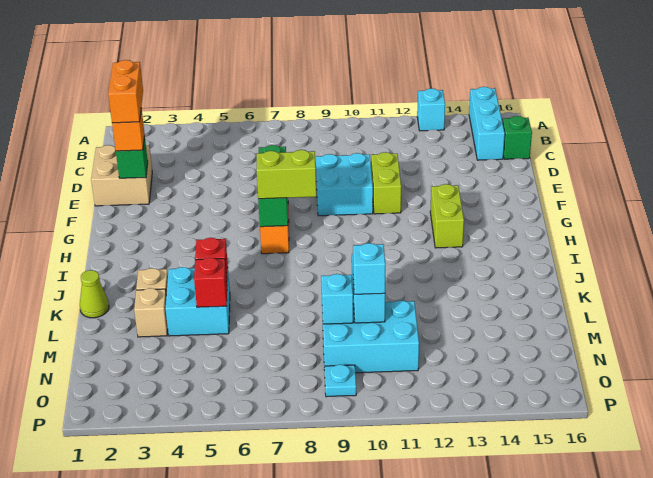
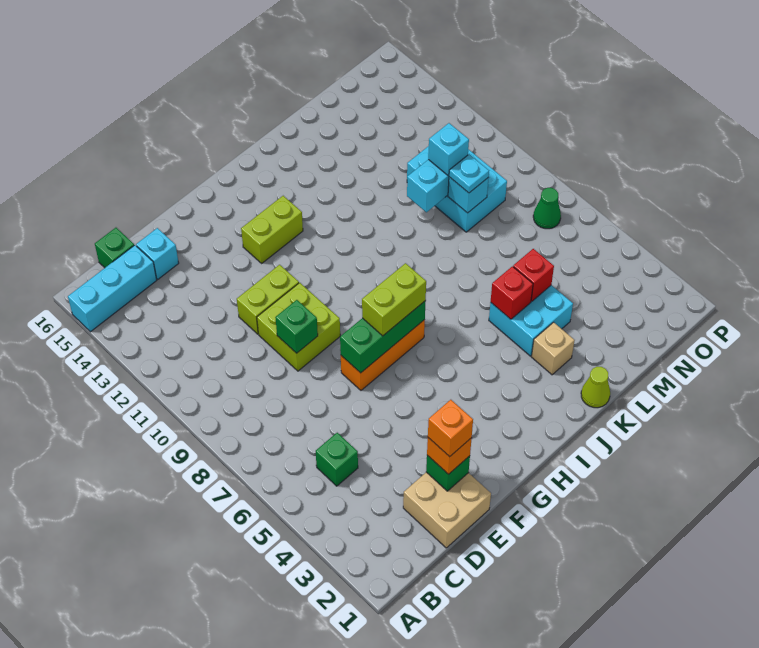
cyan 1x1 brick [417,88,445,131] -> cyan 1x1 brick moved to [136,228,179,279]
none -> green 1x1 brick [316,433,358,486]
orange 1x2 brick [108,60,143,123] -> orange 1x1 brick [428,400,473,457]
cyan 2x2 brick [316,153,373,216] -> lime 2x2 brick [257,283,340,371]
none -> green 1x1 brick [275,300,318,353]
lime 1x2 brick [257,150,316,199] -> lime 1x2 brick turned to [362,263,426,336]
tan 1x1 brick [134,288,168,337] -> none
none -> green 1x1 cone [533,188,561,229]
cyan 1x1 plate [324,365,356,397] -> cyan 1x1 plate moved to [449,154,489,193]

